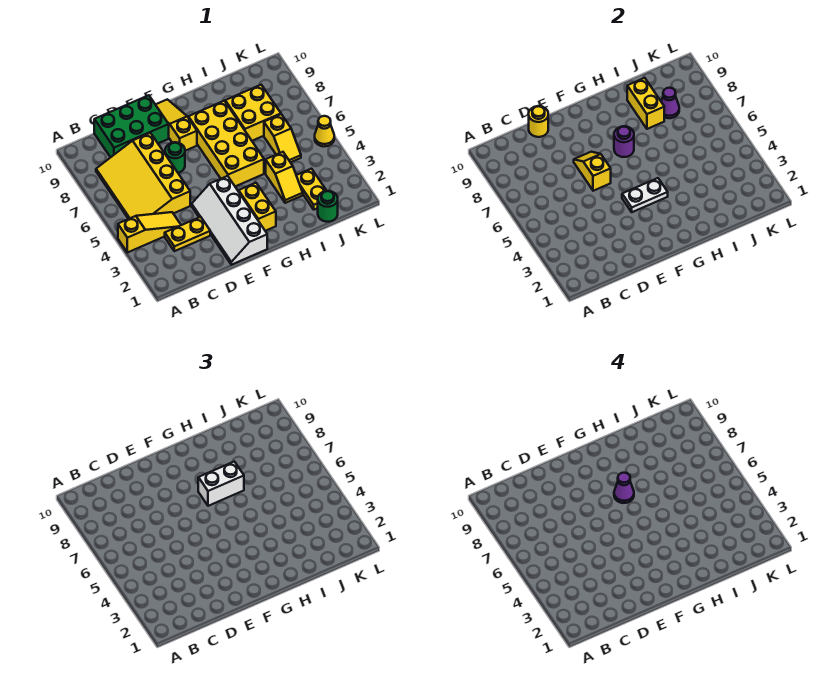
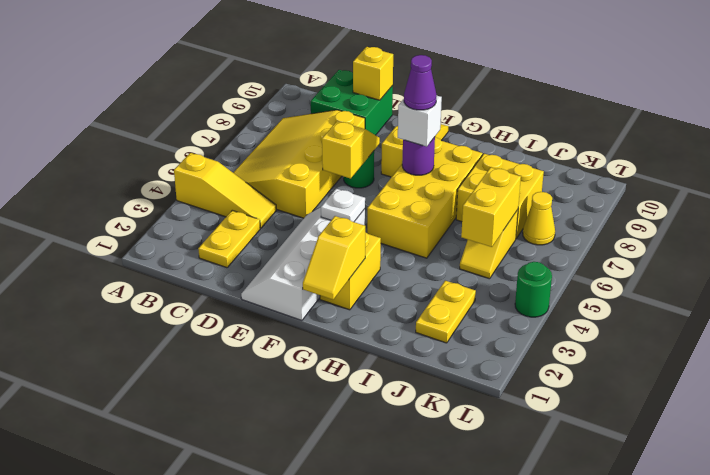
yellow 1x2 plate [165,217,210,251] -> yellow 1x2 plate turned to [198,210,260,268]
green 2x3 brick [94,95,169,157] -> green 2x2 brick [311,70,393,135]
yellow 1x1 round brick [529,106,548,137] -> yellow 1x1 brick [353,47,393,100]
white 1x2 plate [622,178,668,212] -> white 1x1 plate [321,189,365,222]
white 1x2 brick [198,462,244,506] -> white 1x1 brick [398,95,442,147]
yellow 1x2 slope [266,152,303,203] -> yellow 1x2 slope moved to [303,216,365,300]
yellow 1x2 brick [627,78,664,129] -> yellow 1x2 brick moved to [461,167,521,247]
green 1x1 round brick [318,191,338,222] -> green 1x1 round brick moved to [515,262,552,317]
purple 1x1 cone [661,88,679,118] -> none
yellow 1x1 cone [315,116,334,147] -> yellow 1x1 cone moved to [523,192,555,245]

